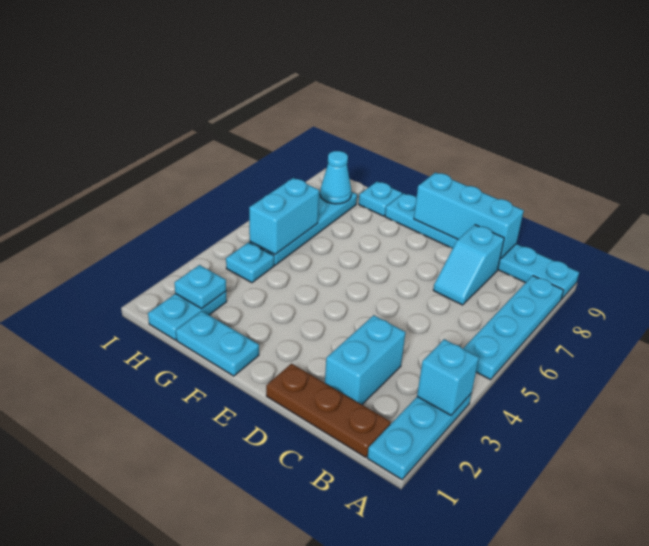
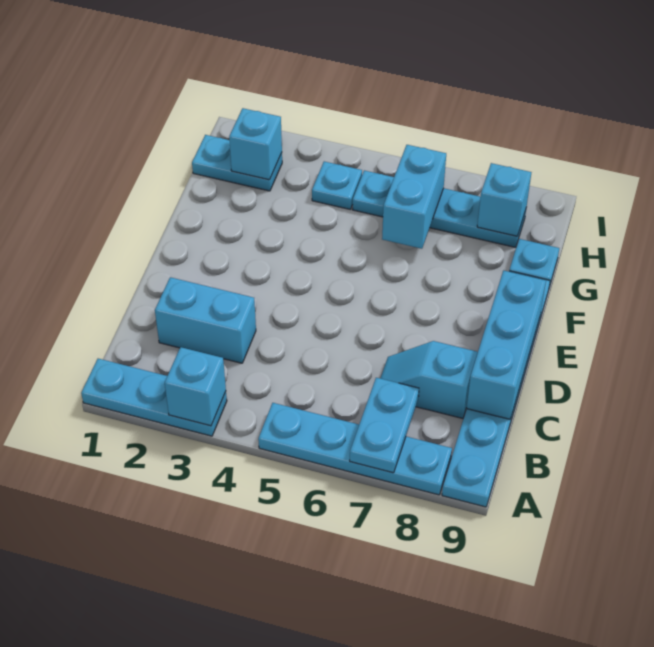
brown 1x3 plate [266,364,390,457] -> none
cyan 1x2 plate [176,311,259,376] -> cyan 1x2 plate moved to [350,378,419,473]
cyan 1x1 plate [175,265,226,309] -> cyan 1x1 brick [229,108,282,180]
cyan 1x2 brick [249,178,319,254] -> cyan 1x2 brick turned to [382,145,446,249]
cyan 1x1 cone [320,151,351,204] -> cyan 1x1 brick [477,163,531,236]

